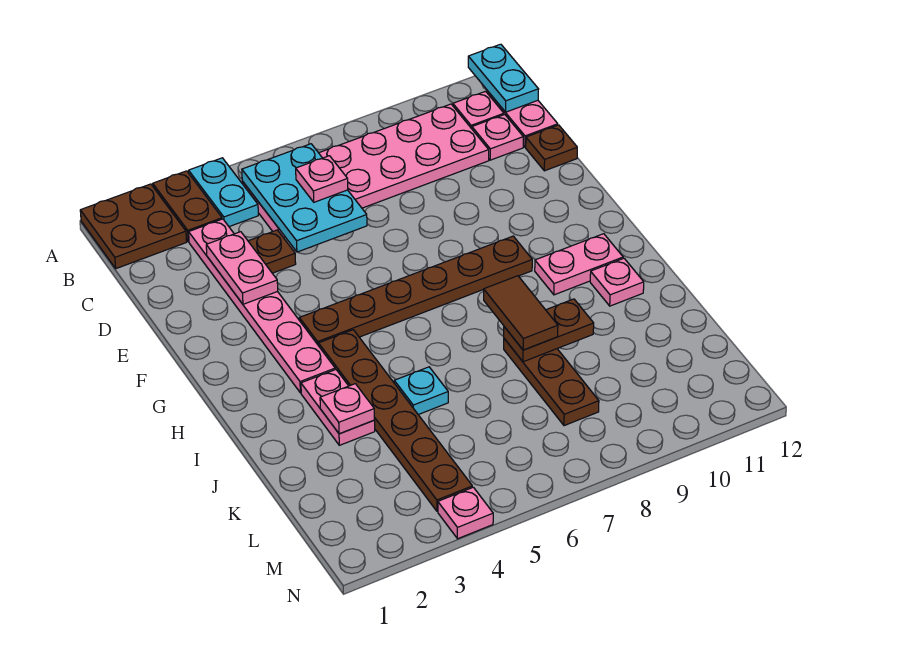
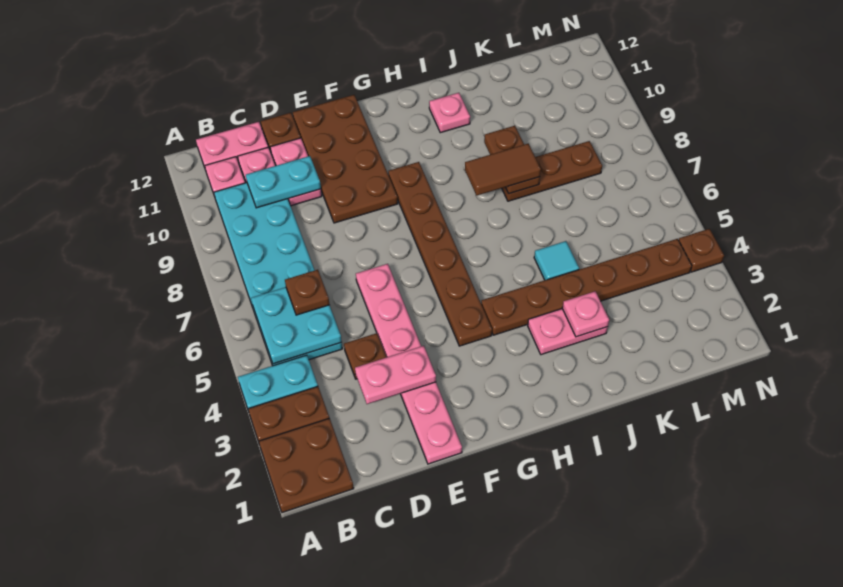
cyan 1x2 plate [468,44,539,112] -> cyan 1x2 plate moved to [246,156,321,208]
pink 2x6 plate [242,104,489,238] -> cyan 2x6 plate [214,183,342,366]
cyan 2x3 plate [242,144,367,252] -> cyan 2x2 plate [251,287,342,364]
pink 1x6 plate [189,219,335,393] -> pink 1x6 plate turned to [356,264,462,464]
pink 1x1 plate [296,156,348,202] -> brown 1x1 plate [285,270,329,315]
none -> brown 2x4 plate [293,95,398,223]
pink 1x2 plate [535,234,623,295] -> pink 1x2 plate moved to [270,138,322,206]
cyan 1x1 plate [394,367,448,415] -> cyan 1x1 tile [534,241,579,280]
pink 1x1 plate [438,487,493,539] -> brown 1x1 plate [679,229,724,272]

